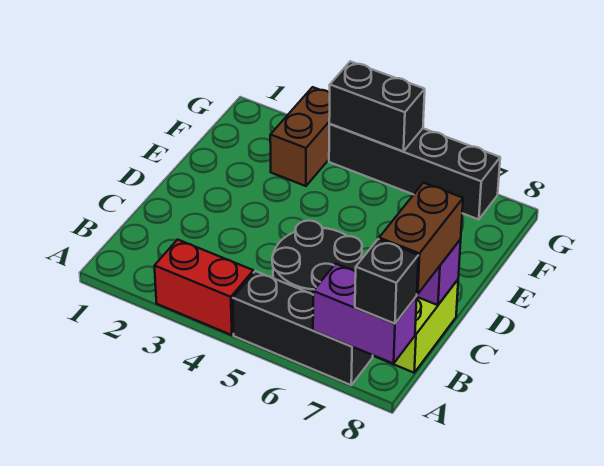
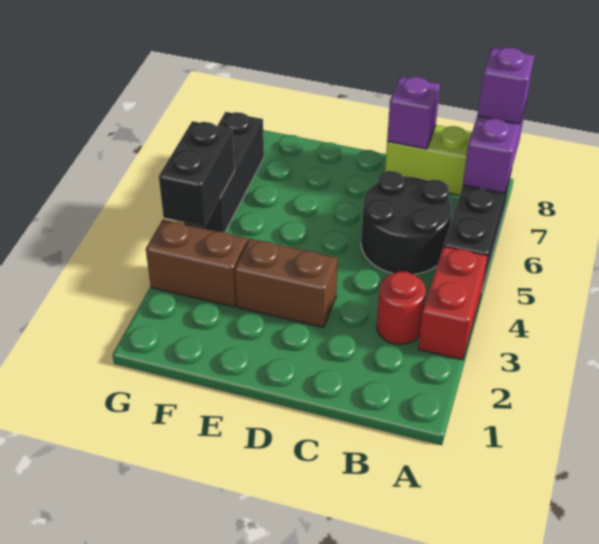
black 1x1 brick [355,239,418,324] -> purple 1x1 brick [477,47,535,124]
none -> red 1x1 round brick [377,271,426,345]
brown 1x2 brick [379,183,463,294] -> brown 1x2 brick moved to [235,239,337,327]
black 1x4 brick [329,124,500,220] -> black 1x3 brick [184,112,264,232]

